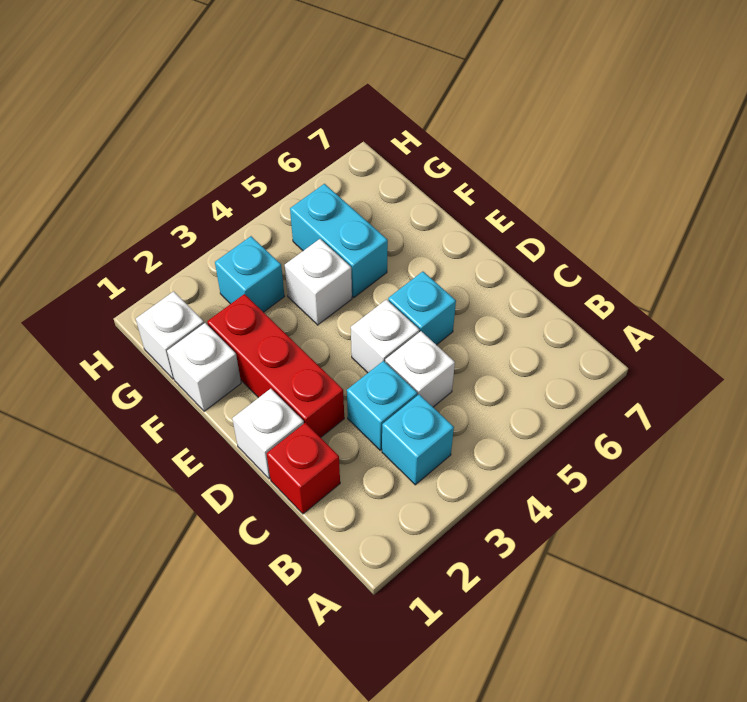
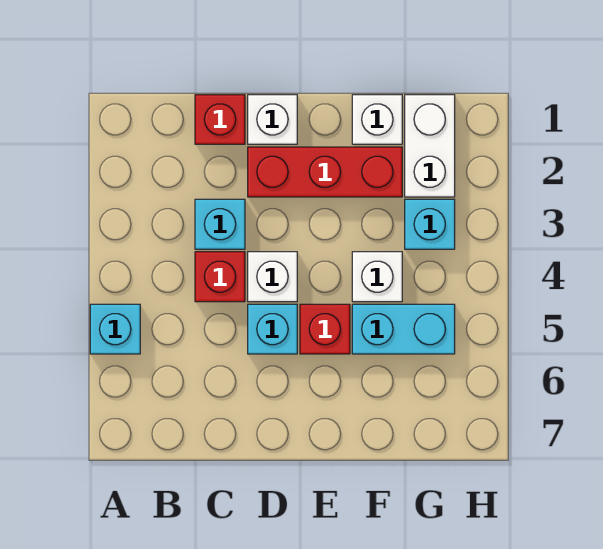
cyan 1x1 brick [382,395,454,485] -> cyan 1x1 brick moved to [90,304,140,354]
white 1x1 brick [385,331,455,407] -> red 1x1 brick [195,252,245,302]
none -> red 1x1 brick [300,304,350,354]
white 1x1 brick [136,291,204,379] -> white 1x2 brick [405,95,455,197]

